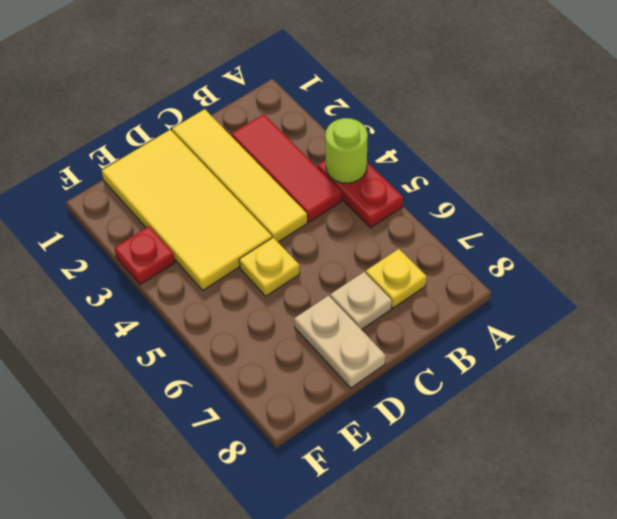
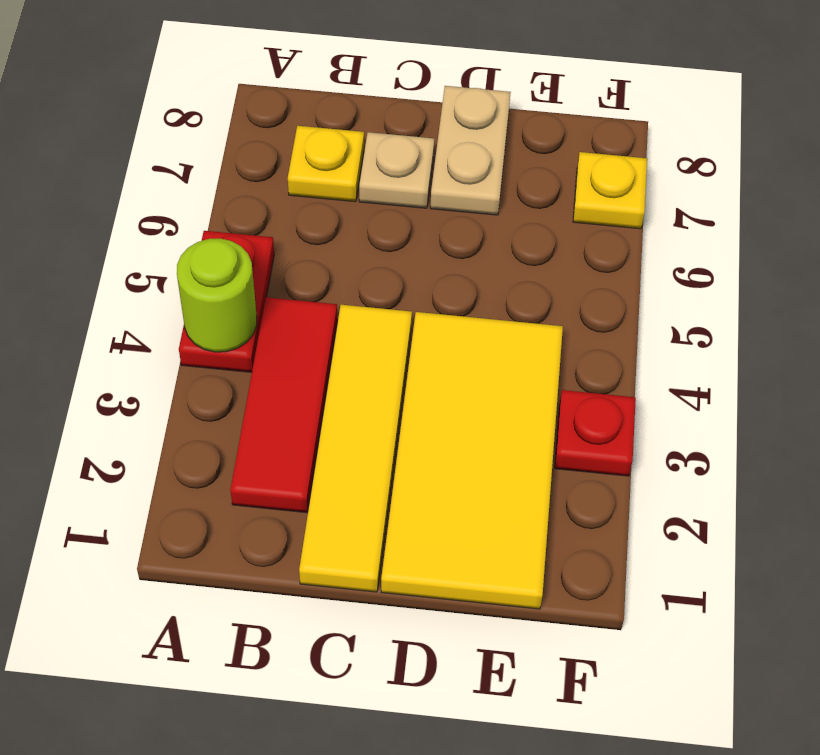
yellow 1x1 plate [239,238,300,296] -> yellow 1x1 plate moved to [573,152,647,229]

